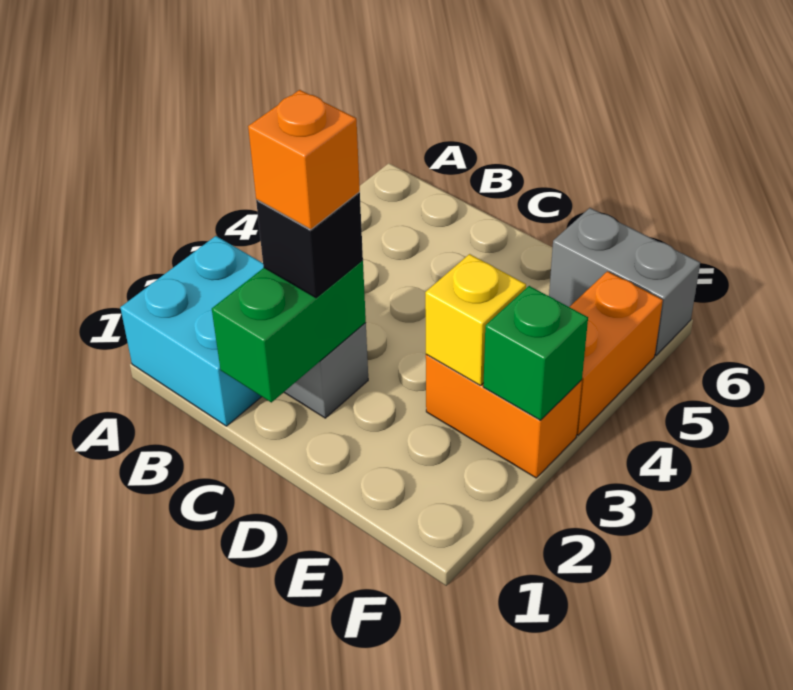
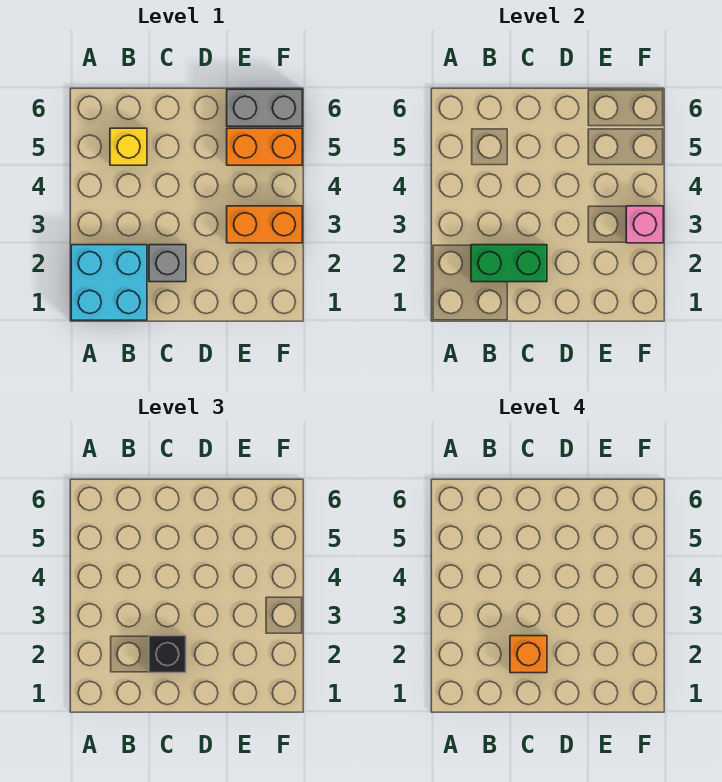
green 1x2 brick [212,260,366,402] -> green 1x2 brick turned to [471,245,547,282]
yellow 1x1 brick [425,254,526,386] -> yellow 1x1 brick moved to [110,128,147,165]
green 1x1 brick [483,286,588,420] -> pink 1x1 brick [626,206,663,243]
orange 1x2 brick [570,271,663,435] -> orange 1x2 brick turned to [227,128,302,165]

